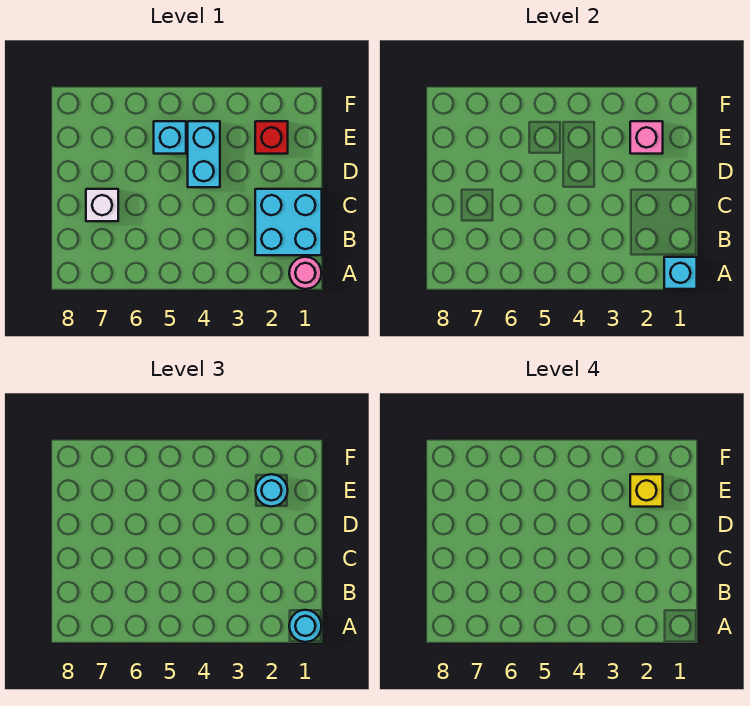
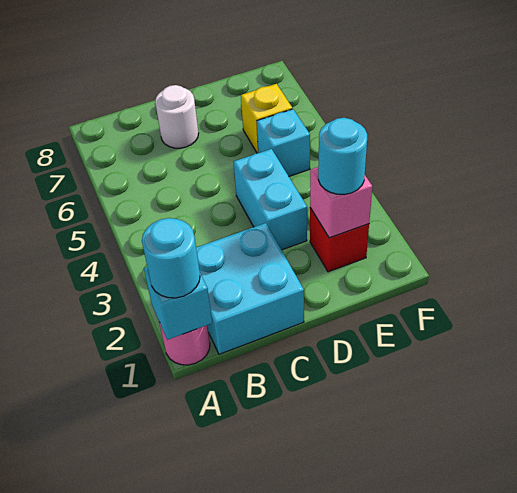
white 1x1 brick [86,189,118,221] -> white 1x1 round brick [155,85,199,148]
cyan 1x2 brick [188,121,220,187] -> cyan 1x2 brick turned to [234,149,307,250]
yellow 1x1 brick [630,474,663,507] -> yellow 1x1 brick moved to [241,84,292,153]

